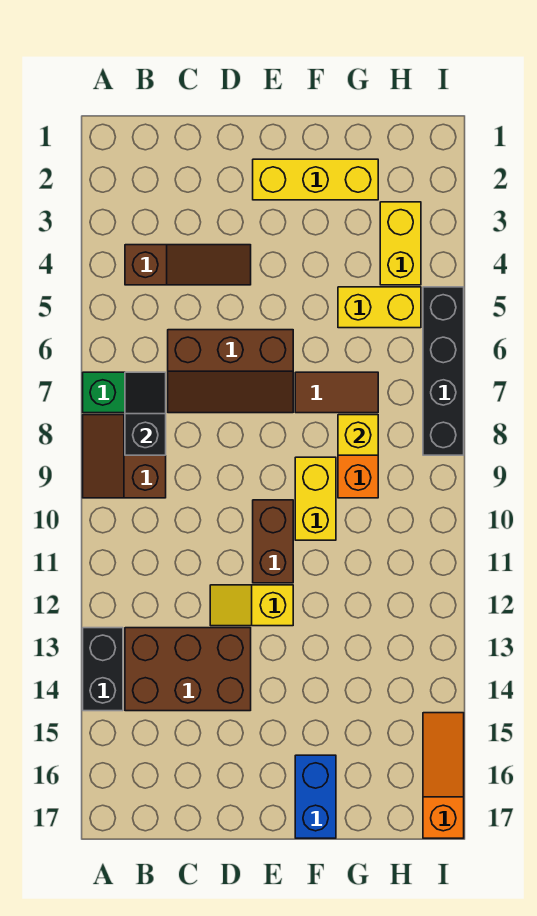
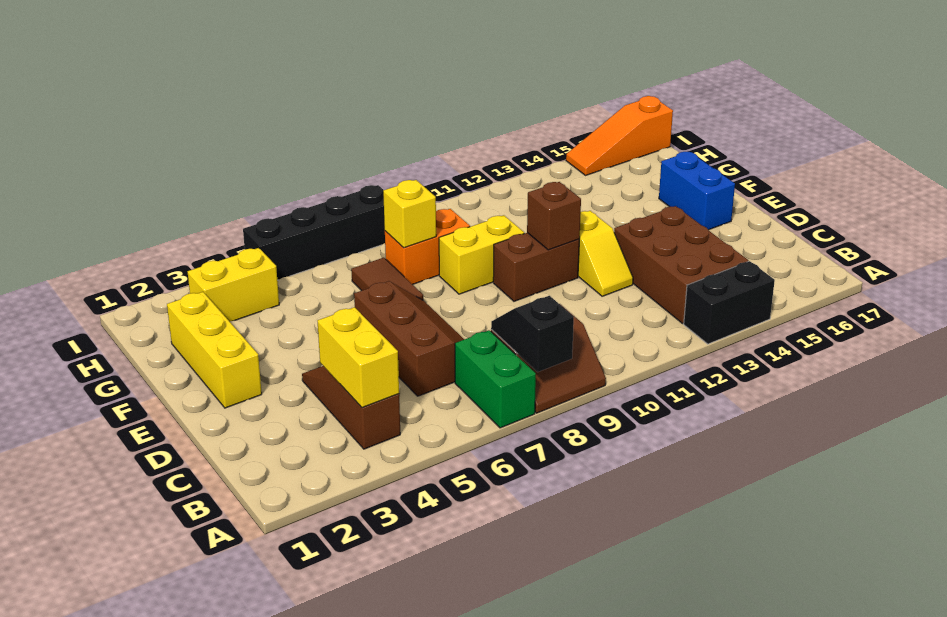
black 1x2 slope [125,372,166,455] -> black 1x2 slope turned to [491,296,574,372]
none -> brown 1x1 brick [527,182,581,250]
blue 1x2 brick [295,755,336,838] -> blue 1x2 brick turned to [659,152,735,230]
yellow 1x2 brick [338,287,421,328] -> yellow 1x2 brick moved to [318,307,399,408]

